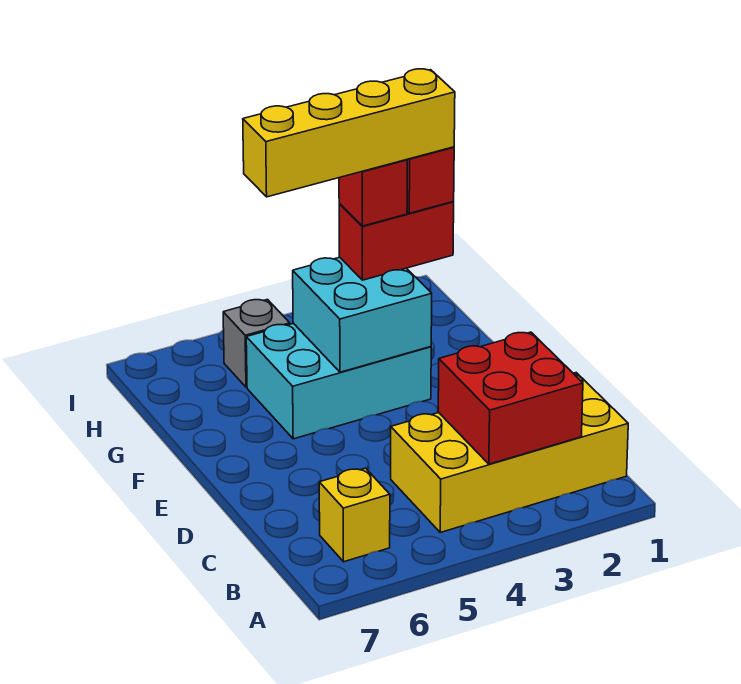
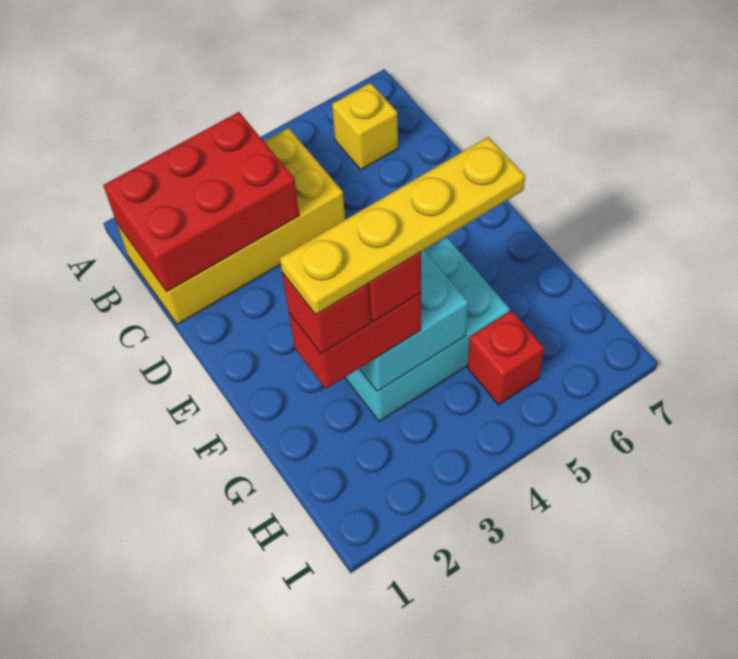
red 2x2 brick [438,332,583,464] -> red 2x3 brick [103,112,299,292]
yellow 1x4 brick [243,69,455,197] -> yellow 1x4 plate [280,137,525,315]
grey 1x1 brick [223,299,290,387] -> red 1x1 brick [468,311,544,405]

